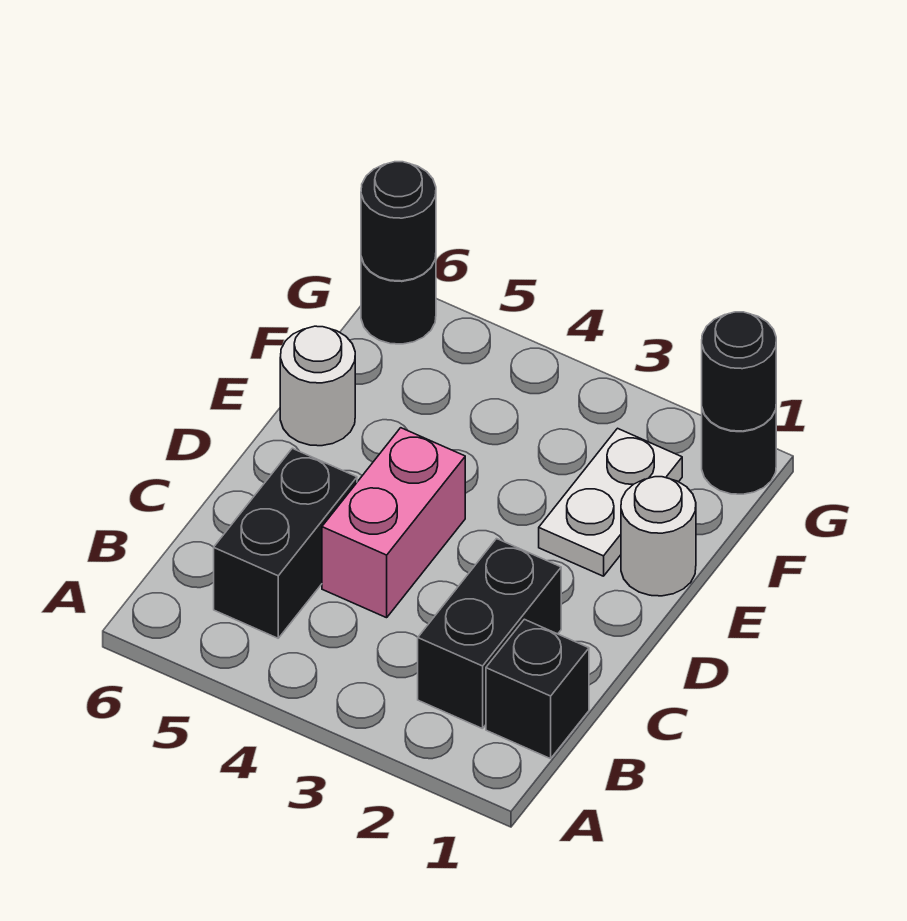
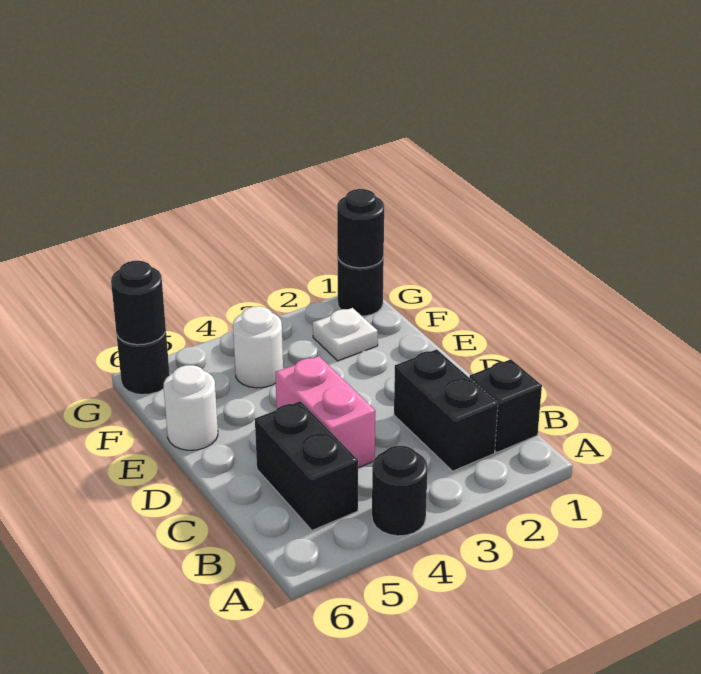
none -> black 1x1 round brick [372,446,428,536]
white 1x1 round brick [621,477,696,596] -> white 1x1 round brick moved to [233,306,283,388]
white 1x2 plate [539,428,682,576] -> white 1x1 plate [313,308,378,361]

